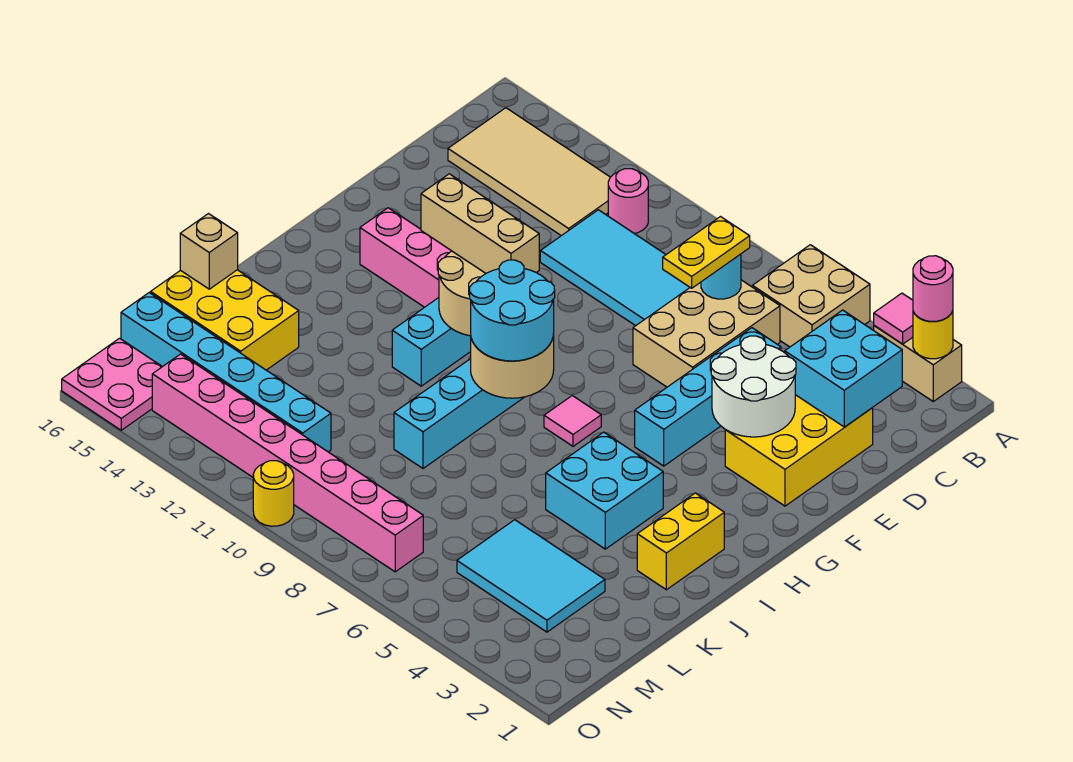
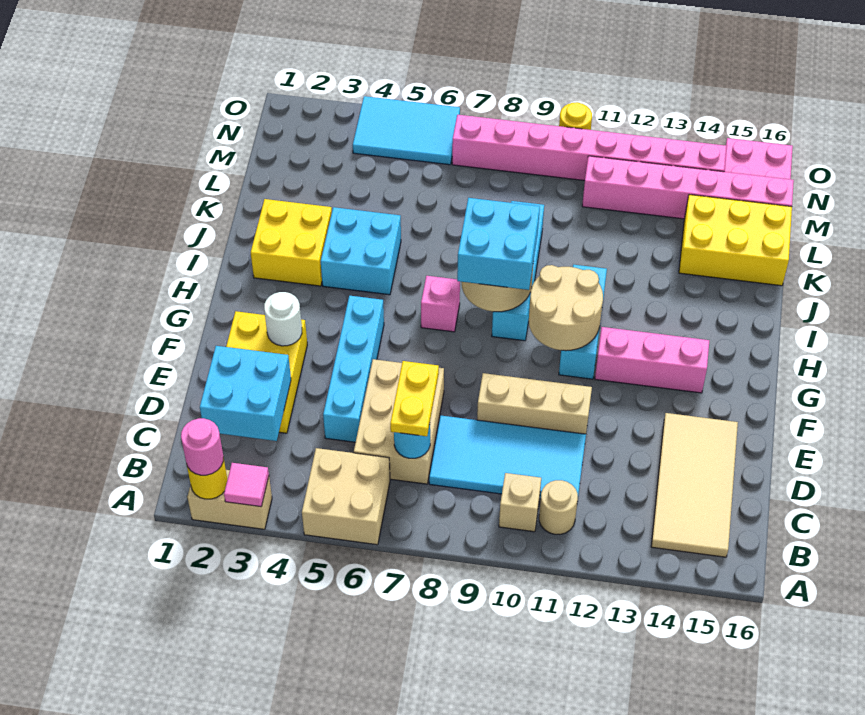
pink 1x1 round brick [608,169,648,234] -> tan 1x1 round brick [539,480,578,534]
tan 2x4 tile [448,108,610,236] -> tan 2x4 tile turned to [651,413,738,557]
white 2x2 round brick [711,336,796,437] -> white 1x1 round brick [264,292,302,346]
tan 1x3 brick [421,174,539,273] -> tan 1x3 brick moved to [477,373,592,434]
pink 1x1 tile [544,396,601,446] -> pink 1x1 brick [421,276,460,332]
cyan 2x2 round brick [470,260,555,361] -> cyan 2x2 brick [457,198,540,290]
yellow 1x2 brick [637,493,724,590] -> yellow 2x2 brick [251,199,332,286]
tan 1x1 brick [180,214,238,289] -> tan 1x1 brick moved to [499,473,541,532]
cyan 2x3 tile [457,520,605,632] -> cyan 2x3 tile moved to [353,96,460,165]
cyan 1x6 brick [121,293,331,452] -> pink 1x6 brick [582,156,794,219]

